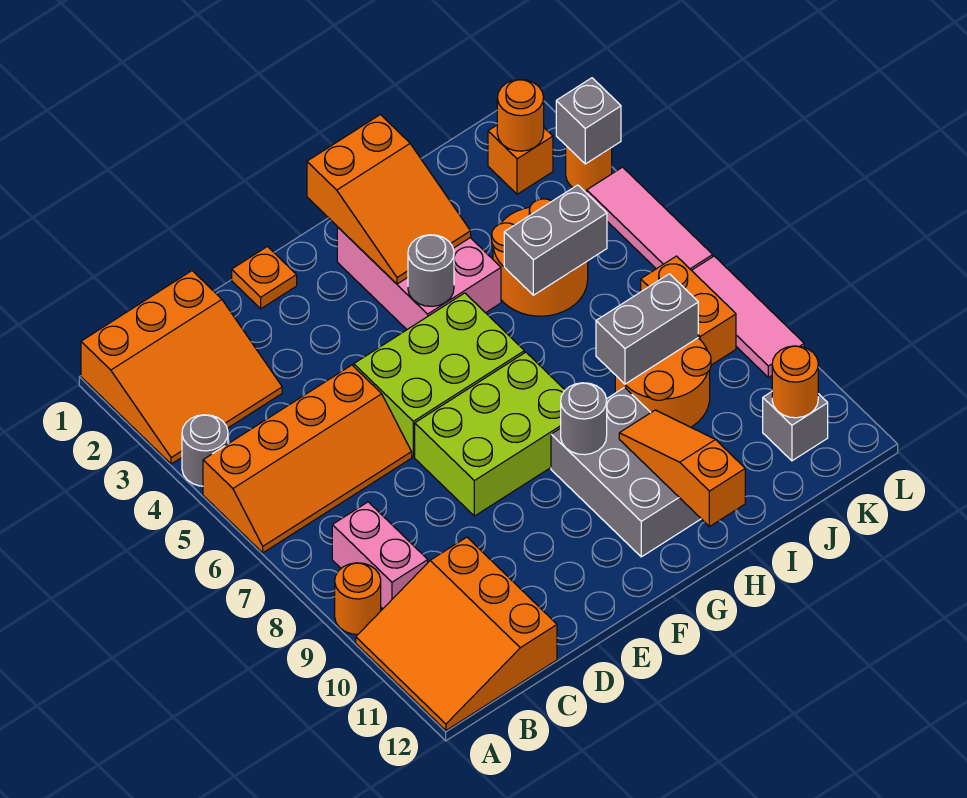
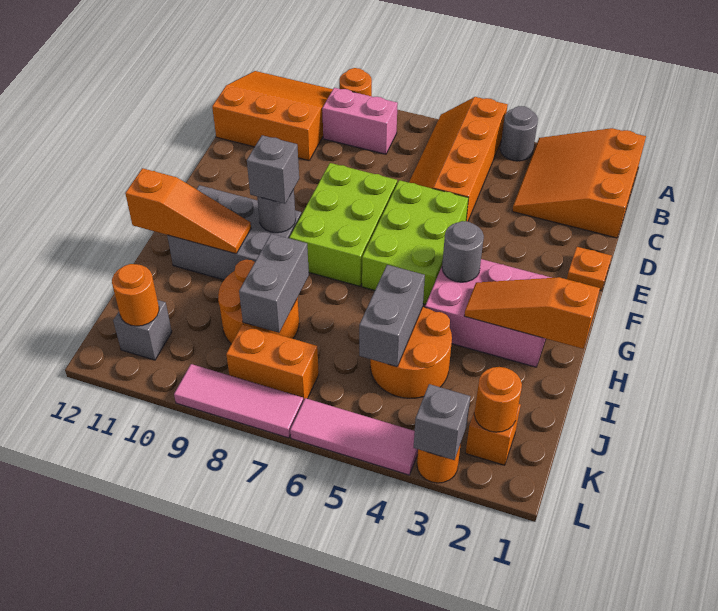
orange 2x3 slope [307,115,471,284] -> orange 1x3 slope [464,277,600,349]
none -> grey 1x1 brick [247,135,299,204]

